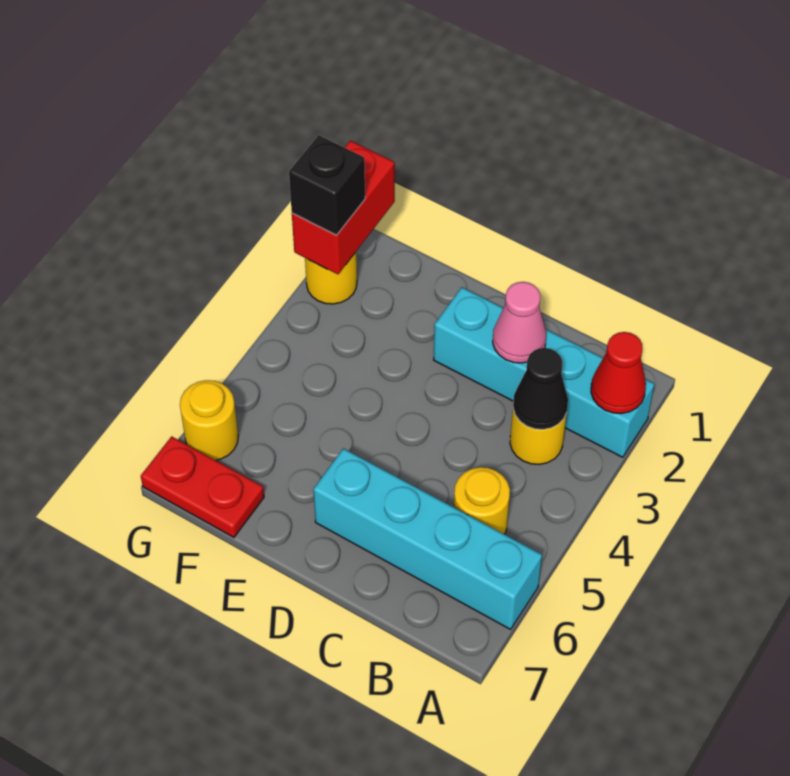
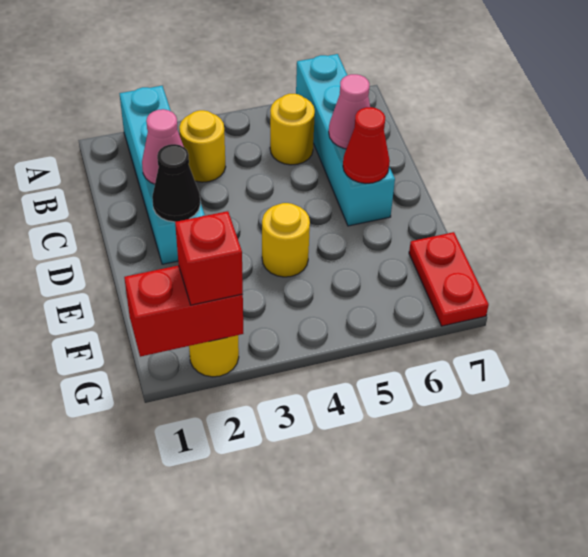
red 1x1 cone [591,332,646,414] -> red 1x1 cone moved to [343,107,390,183]
black 1x1 cone [513,348,568,429] -> black 1x1 cone moved to [152,144,200,222]
none -> pink 1x1 cone [329,74,370,149]
black 1x1 brick [289,135,365,235] -> red 1x1 brick [175,211,243,305]
yellow 1x1 round brick [180,380,238,460] -> yellow 1x1 round brick moved to [262,203,310,277]

